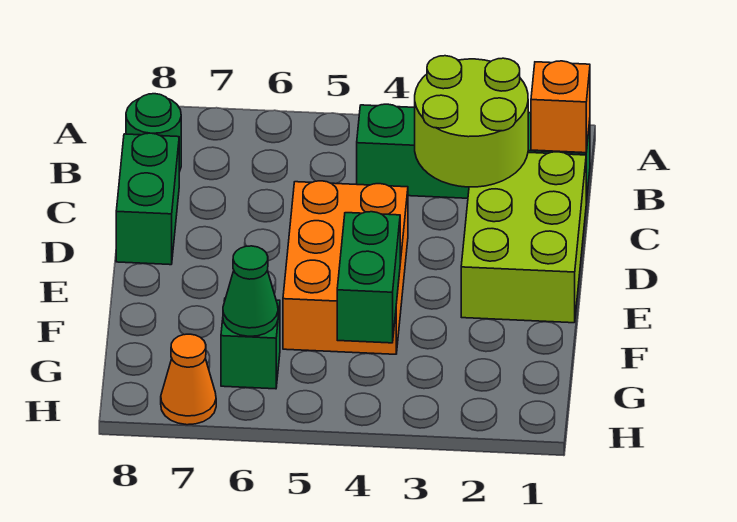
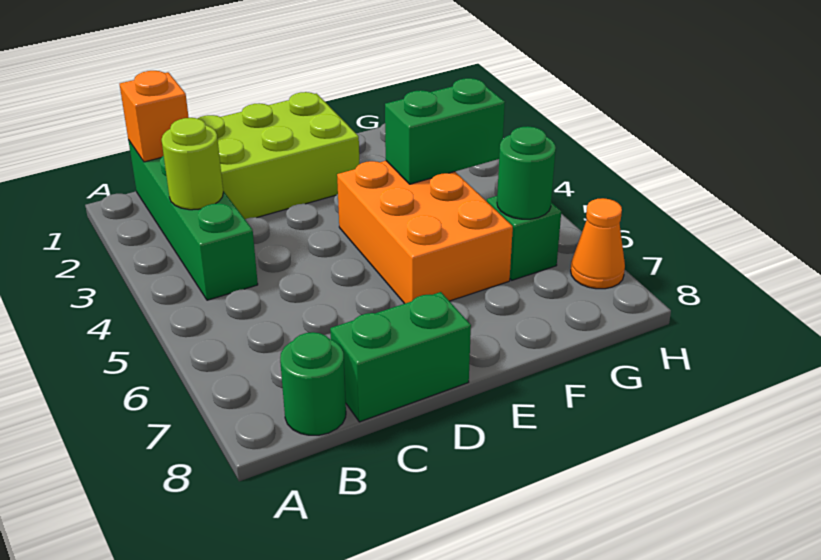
lime 2x2 round brick [415,56,528,187] -> lime 1x1 round brick [161,118,223,210]
orange 2x3 brick [283,181,408,354] -> orange 2x3 brick turned to [337,161,513,304]
green 1x1 cone [223,246,278,336] -> green 1x1 round brick [497,126,556,219]

